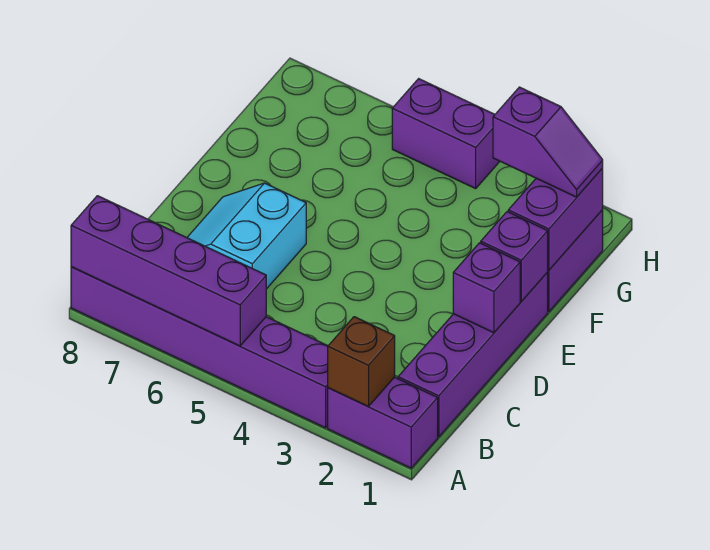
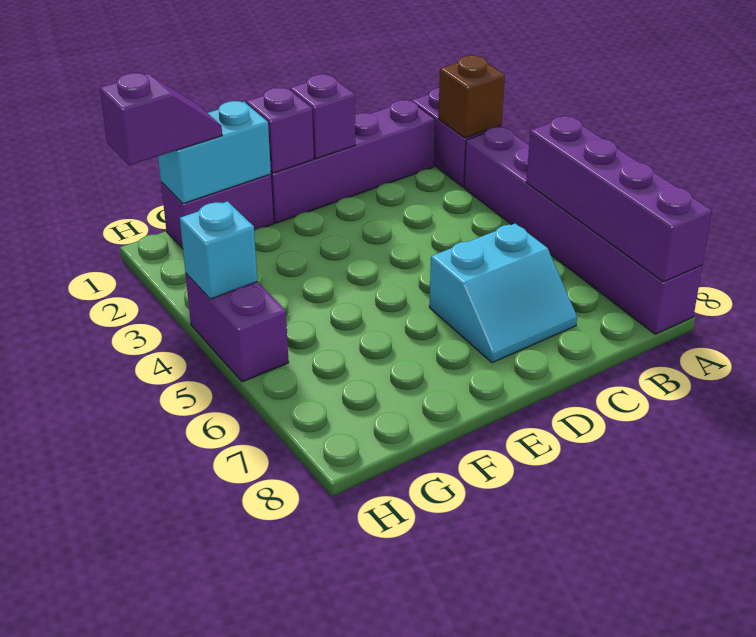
purple 1x2 brick [508,168,603,270] -> cyan 1x2 brick [158,101,271,204]
purple 1x2 slope [493,87,603,197] -> purple 1x2 slope turned to [100,73,222,165]
none -> cyan 1x1 brick [180,201,258,299]

